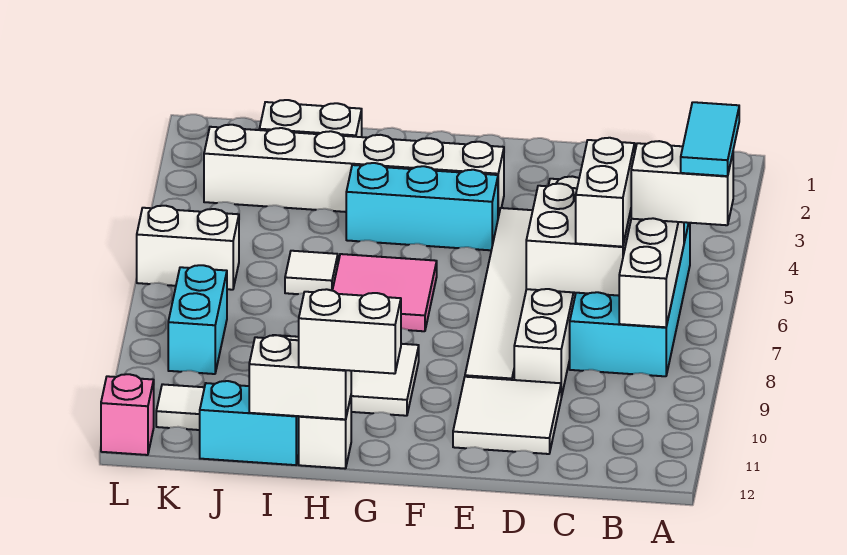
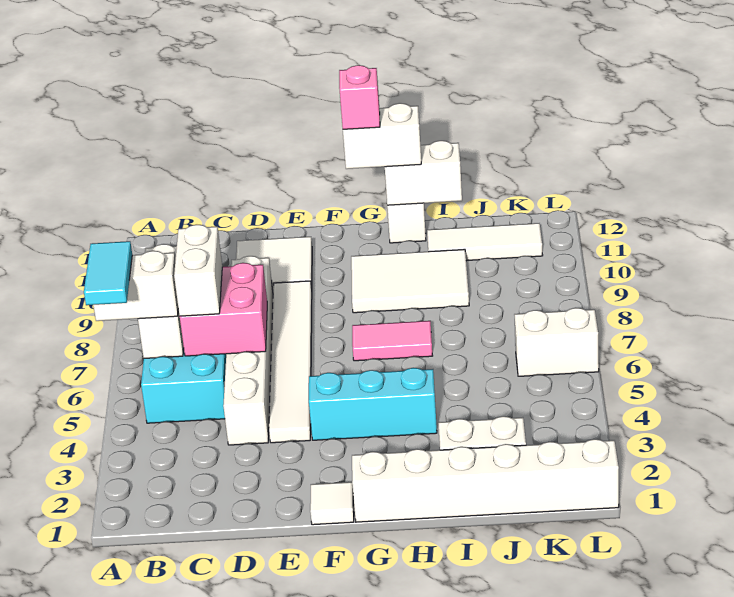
white 2x2 brick [526,184,631,296] -> pink 2x2 brick [180,263,267,356]
white 1x6 brick [204,125,504,217] -> white 1x6 brick moved to [352,439,619,522]
pink 2x2 tile [332,254,437,331] -> pink 1x2 tile [352,321,433,361]
white 1x1 tile [285,251,338,294] -> white 1x1 tile moved to [310,482,354,525]
cyan 1x2 brick [200,381,299,465] -> none
cyan 1x2 brick [168,265,227,374] -> none
pink 1x1 brick [101,374,154,455] -> pink 1x1 brick moved to [339,65,380,129]

